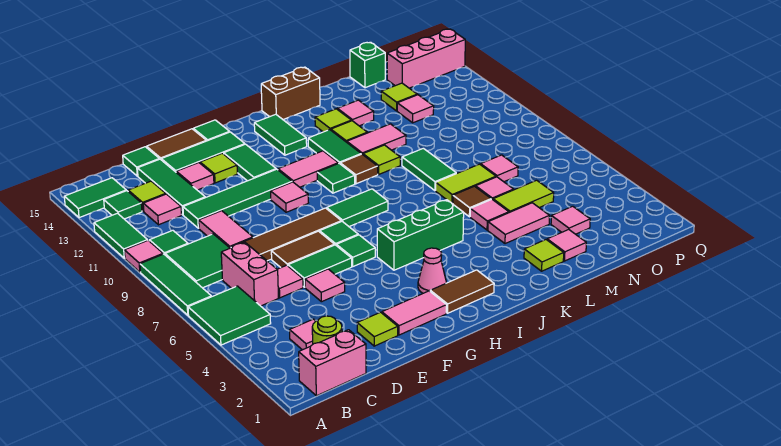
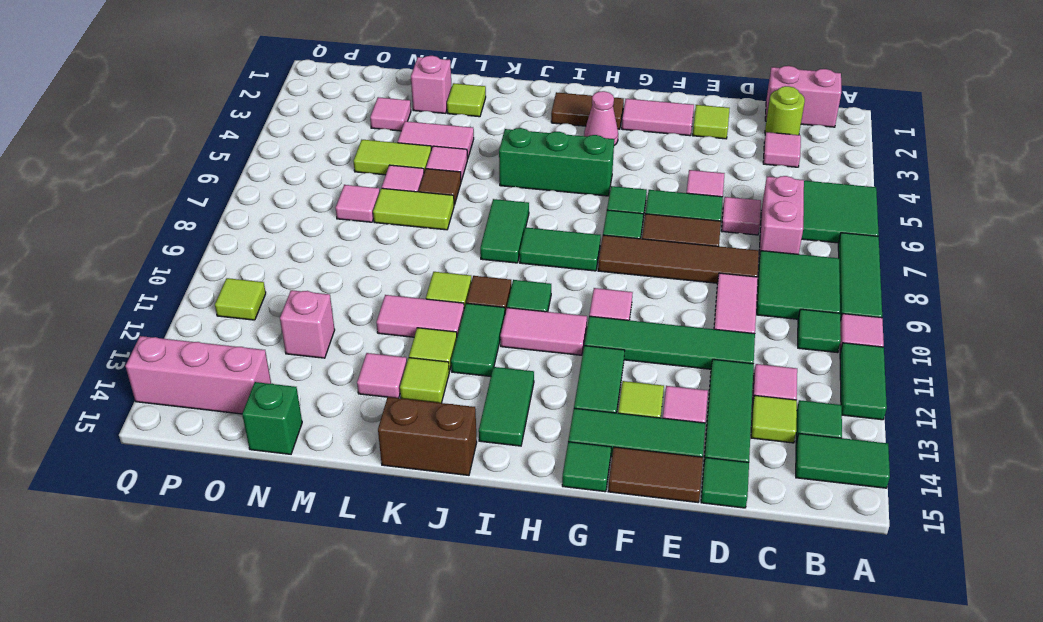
green 1x2 tile [402,148,456,191] -> green 1x2 tile moved to [480,199,529,263]
pink 1x1 tile [547,229,586,261] -> pink 1x1 brick [411,56,452,113]
pink 1x1 tile [397,95,434,123] -> pink 1x1 brick [280,290,335,358]
lime 1x1 tile [381,83,417,111] -> lime 1x1 tile moved to [215,278,266,320]

